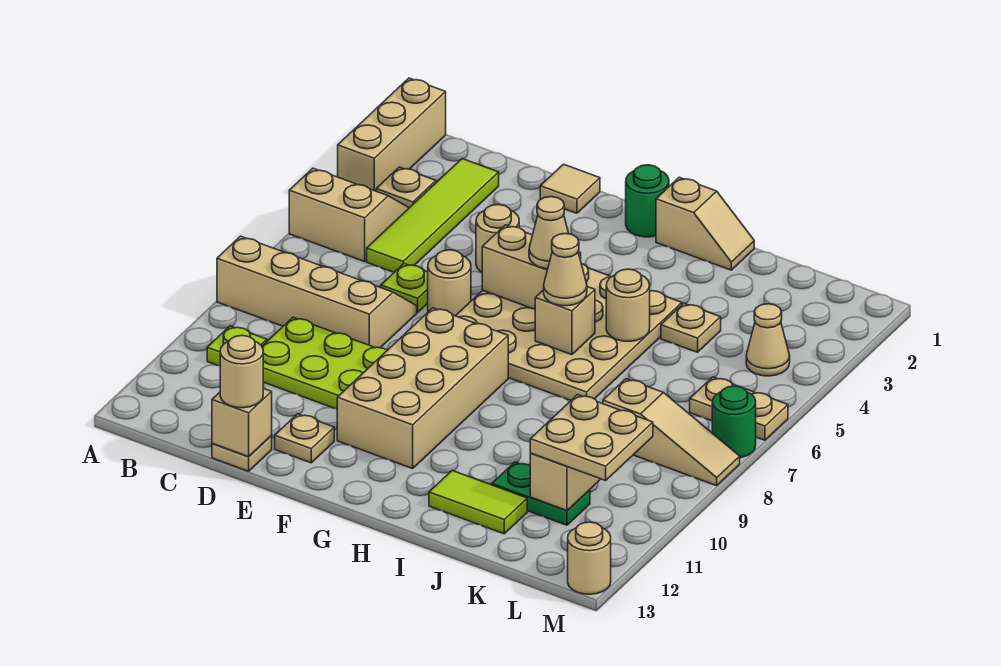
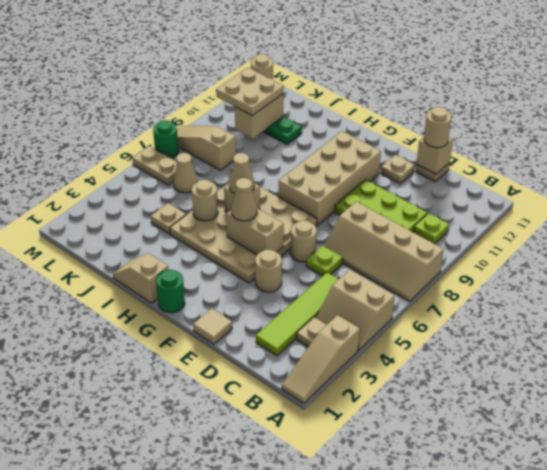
tan 1x3 brick [338,78,446,191] -> tan 1x3 slope [282,315,360,403]
lime 1x2 tile [429,471,527,534] -> none
tan 1x1 cone [746,304,790,376] -> tan 1x1 cone moved to [174,153,197,193]

